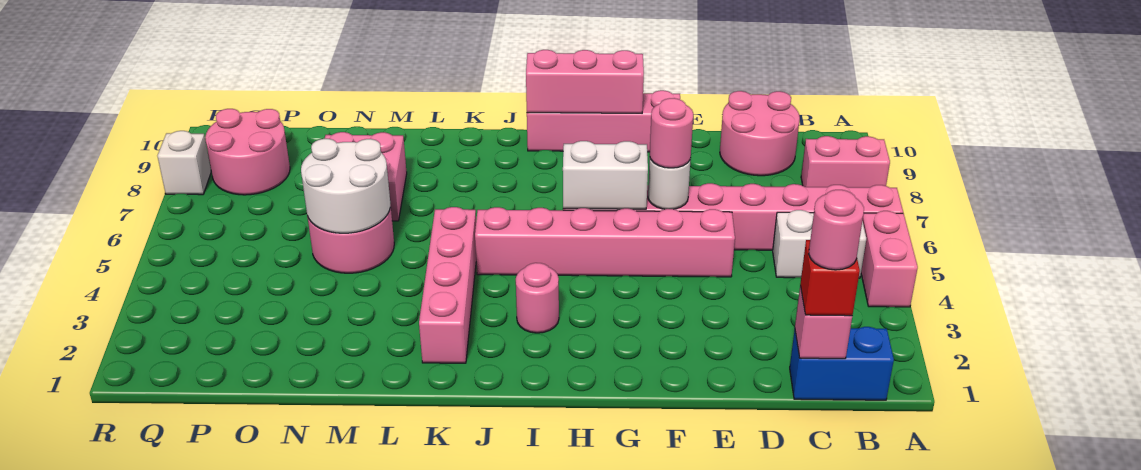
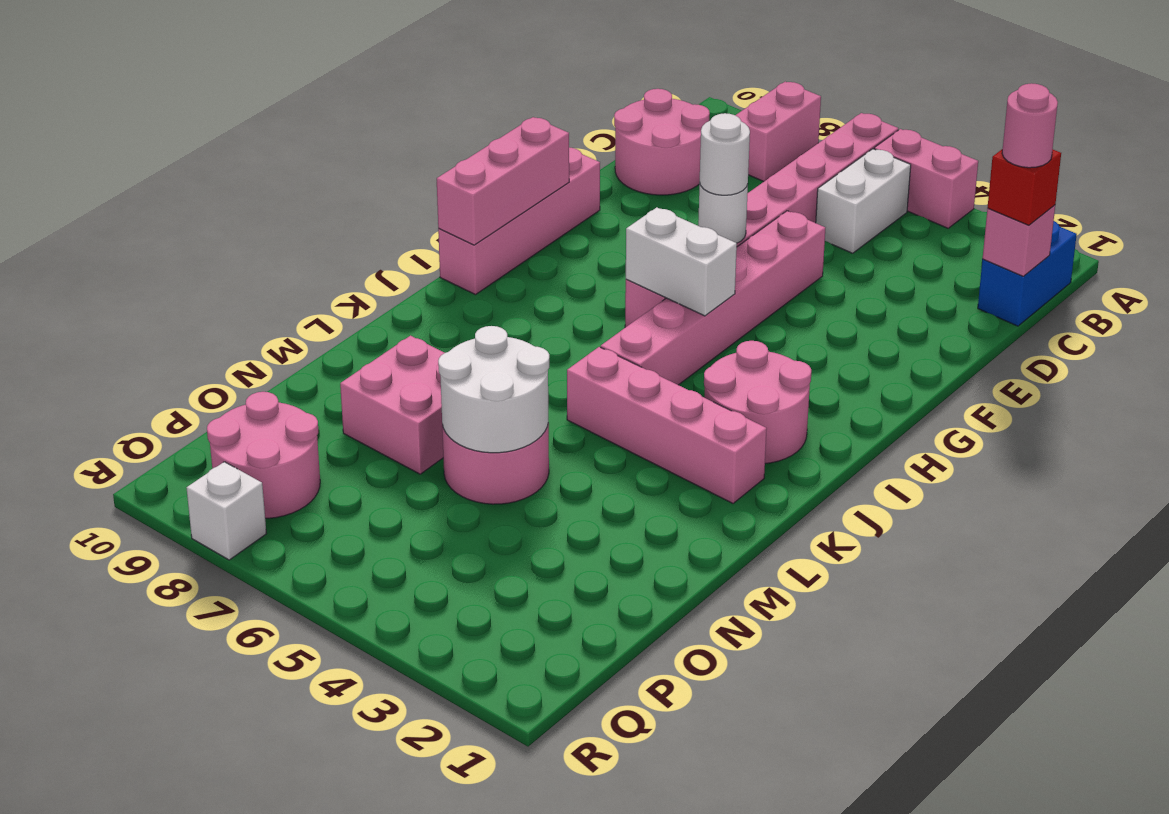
pink 1x1 round brick [650,98,693,168] -> white 1x1 round brick [700,113,750,195]
white 1x2 brick [563,141,648,209] -> white 1x2 brick turned to [626,207,737,316]
pink 1x1 round brick [516,263,559,333] -> pink 2x2 round brick [704,341,811,464]

